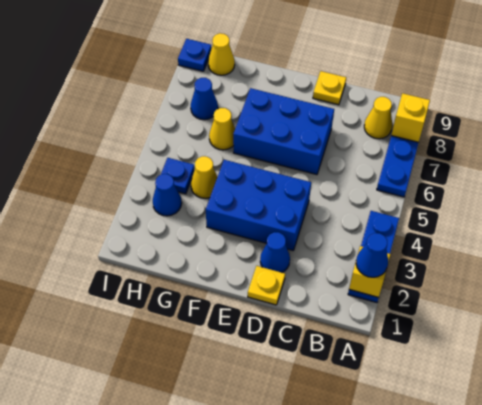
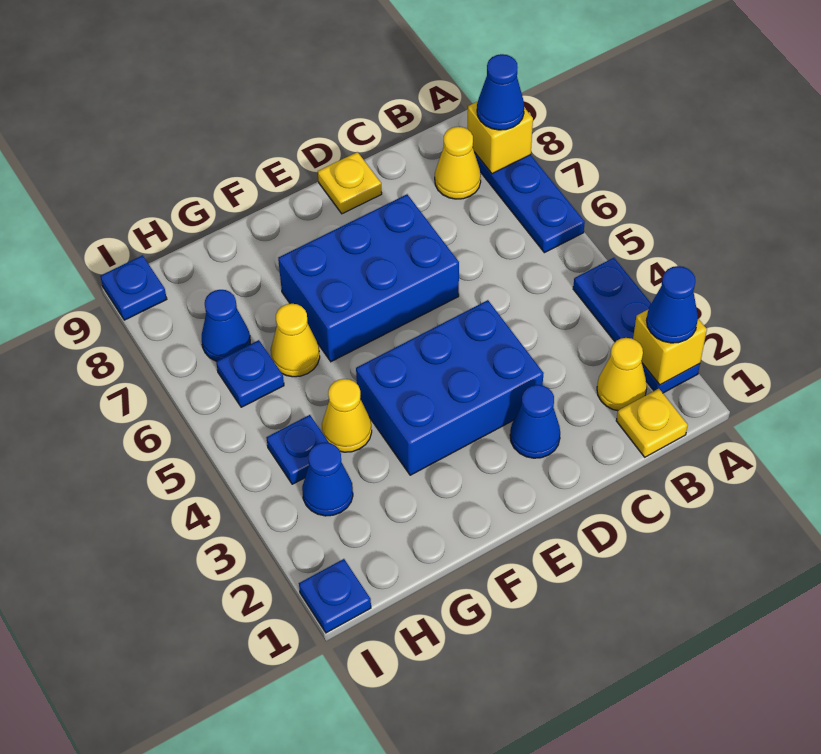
none -> blue 1x1 cone [477,54,524,130]
yellow 1x1 plate [248,266,285,305] -> yellow 1x1 plate moved to [616,389,688,457]
none -> blue 1x1 plate [216,340,284,407]
yellow 1x1 cone [208,33,235,75] -> yellow 1x1 cone moved to [597,338,647,411]
none -> blue 1x1 plate [299,559,371,633]

